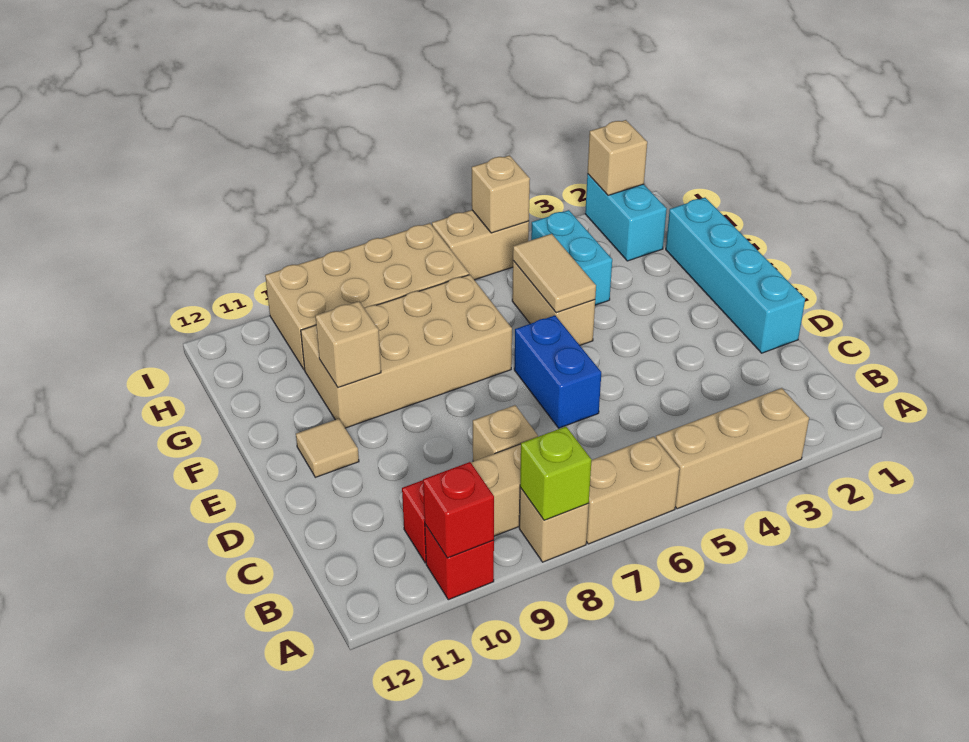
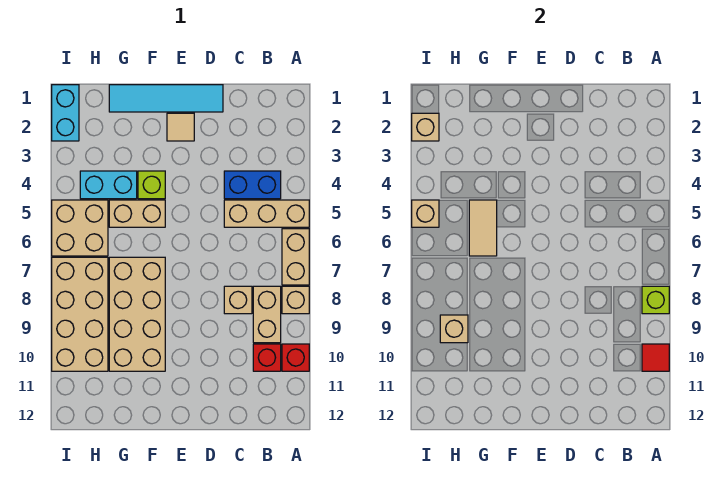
tan 1x3 brick [656,388,809,509] -> tan 1x3 brick turned to [224,200,309,227]
red 1x1 brick [423,462,494,558] -> red 1x1 tile [642,344,669,371]
cyan 1x4 brick [666,198,805,353] -> cyan 1x4 tile [109,85,223,112]
blue 1x2 brick [514,315,601,428] -> blue 1x2 brick moved to [224,171,281,199]
tan 1x1 tile [296,419,359,477] -> tan 1x1 tile moved to [167,113,194,141]
none -> lime 1x1 brick [138,171,165,199]
tan 1x2 tile [513,234,596,313] -> tan 1x2 tile turned to [469,200,497,256]
tan 1x1 brick [315,301,381,387] -> tan 1x1 brick moved to [440,315,468,343]
cyan 1x2 brick [585,174,667,261] -> cyan 1x2 brick turned to [52,85,79,141]
tan 1x2 brick [432,210,529,280] -> tan 2x2 brick [52,200,108,256]

